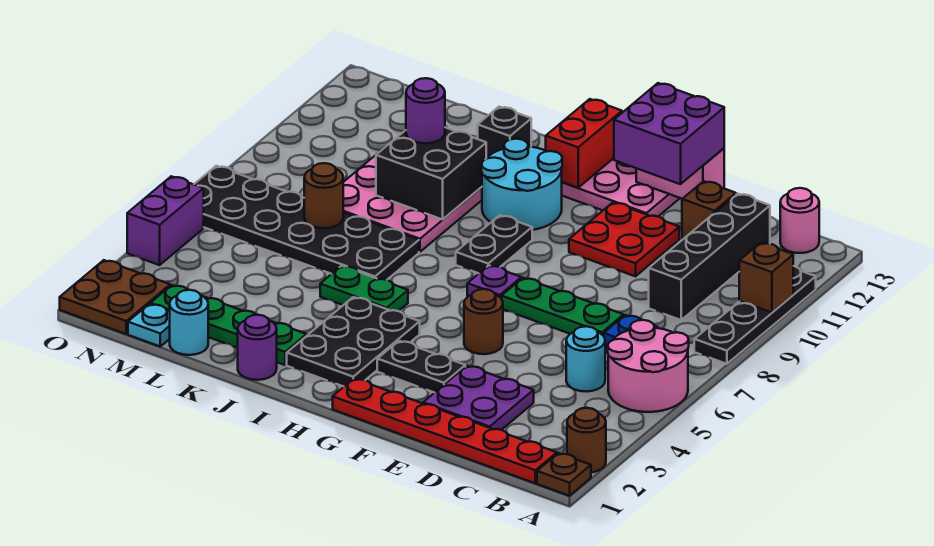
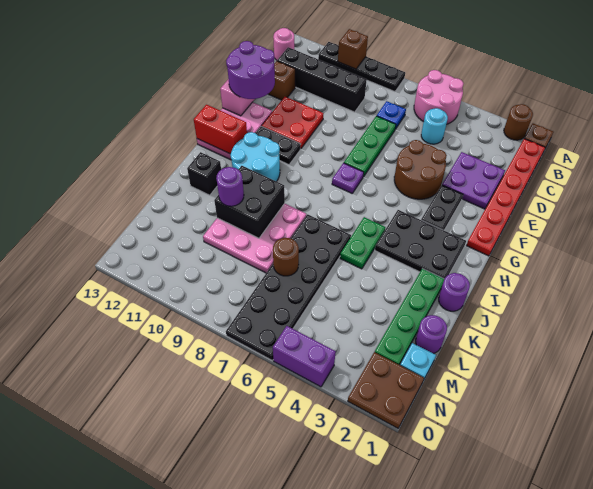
purple 2x2 brick [614,83,724,184] -> purple 2x2 round brick [226,41,275,99]
brown 1x1 round brick [464,289,503,354] -> brown 2x2 round brick [394,140,447,199]
black 1x2 plate [456,215,532,273] -> black 1x2 plate moved to [256,126,301,165]
cyan 1x1 round brick [170,290,208,355] -> purple 1x1 round brick [416,315,447,353]

